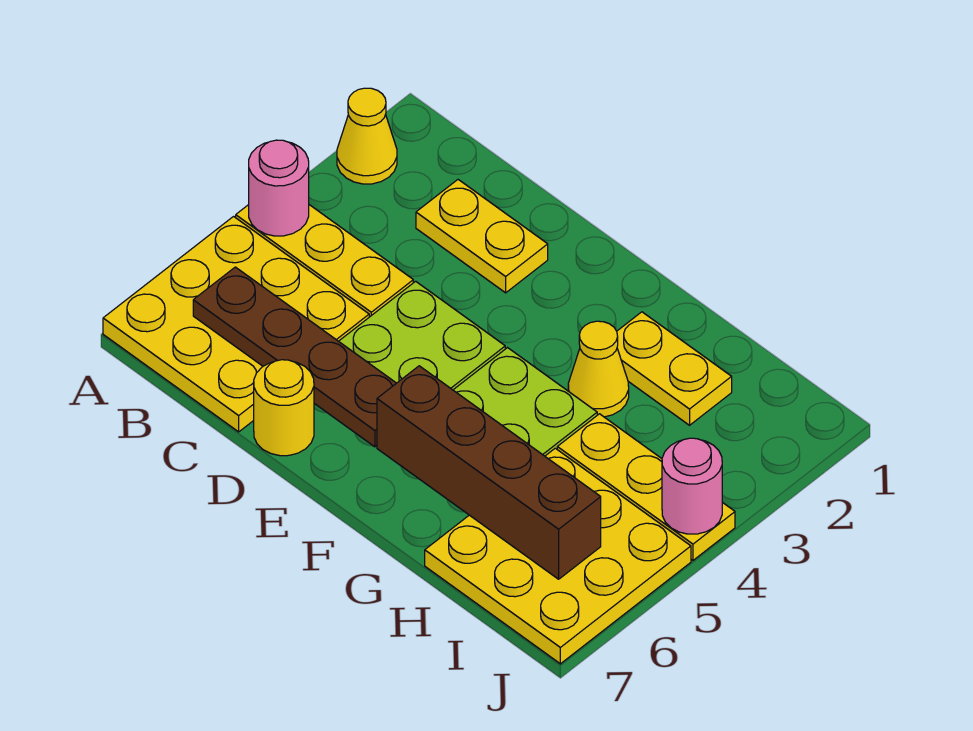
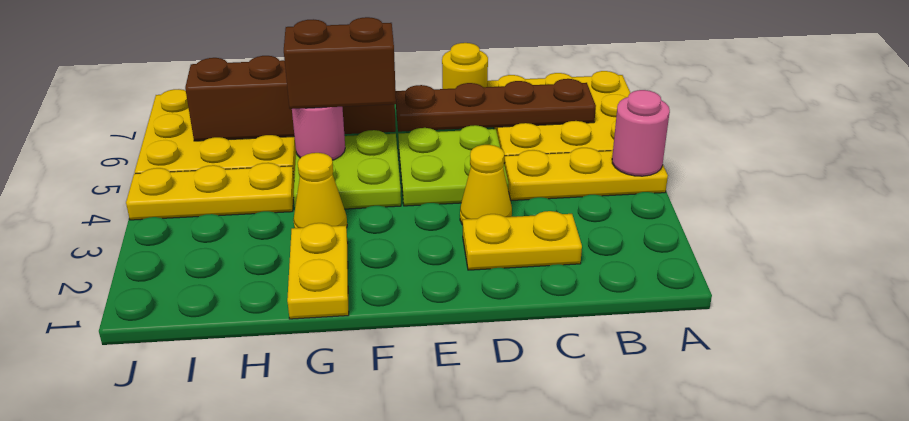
yellow 1x1 cone [337,88,397,184] -> yellow 1x1 cone moved to [460,145,512,225]
none -> brown 1x2 brick [284,17,396,109]
yellow 1x2 plate [617,312,732,425] -> yellow 1x2 plate turned to [287,223,349,319]
pink 1x1 round brick [662,438,722,534] -> pink 1x1 round brick moved to [292,107,345,160]

